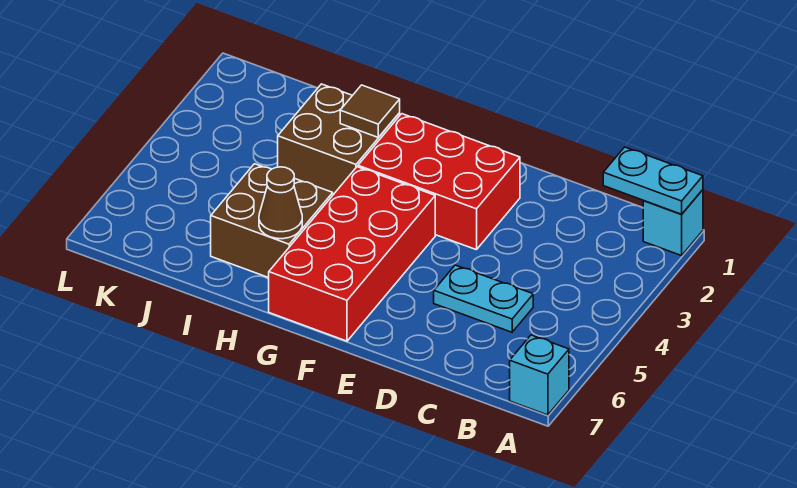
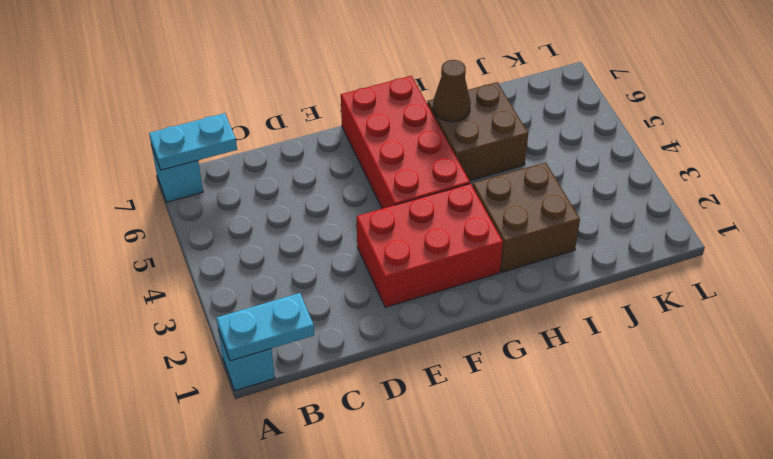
cyan 1x2 plate [434,265,533,332] -> cyan 1x2 plate moved to [149,113,237,170]
brown 1x1 tile [340,85,400,137] -> none

